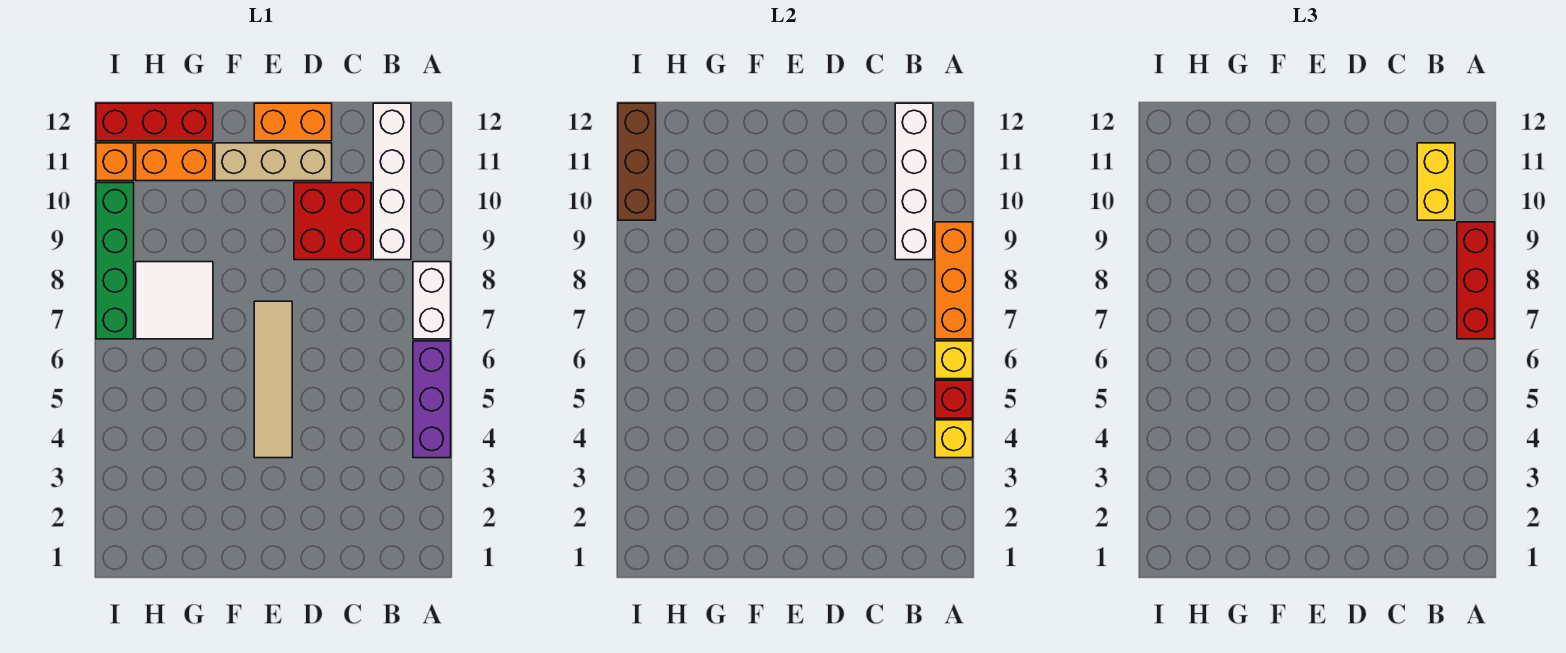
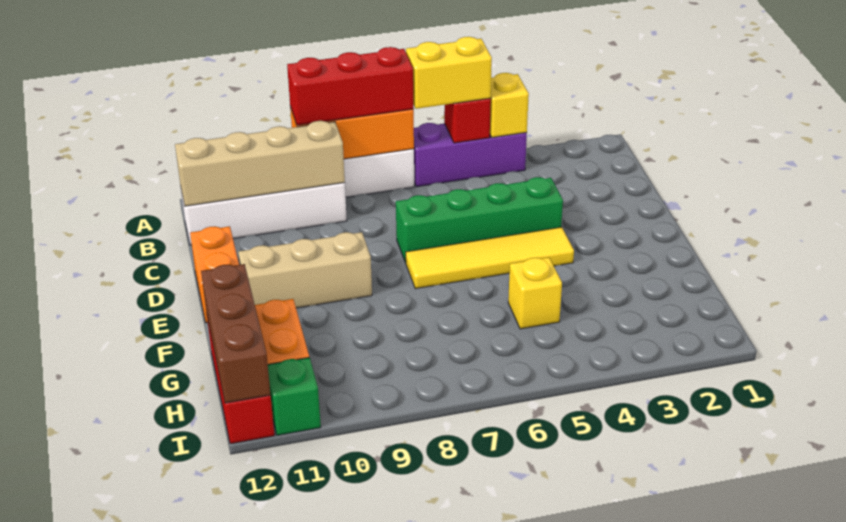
yellow 1x1 brick [935,341,973,379] -> yellow 1x1 brick moved to [508,257,562,329]
white 1x4 brick [895,103,933,260] -> tan 1x4 brick [175,121,345,206]
yellow 1x2 brick [1417,143,1455,220] -> yellow 1x2 brick moved to [406,37,492,109]
red 2x2 brick [294,183,371,260] -> none
tan 1x3 brick [215,143,332,181] -> tan 1x3 brick turned to [238,232,372,308]
tan 1x4 tile [254,301,292,458] -> yellow 1x4 tile [406,227,574,289]
white 2x2 tile [136,262,213,339] -> none
green 1x4 brick [96,183,134,339] -> green 1x4 brick moved to [396,177,563,263]
brown 1x3 brick [618,103,656,220] -> brown 1x3 brick turned to [201,264,271,403]
orange 1x1 brick [96,143,134,181] -> green 1x1 brick [268,358,321,435]

